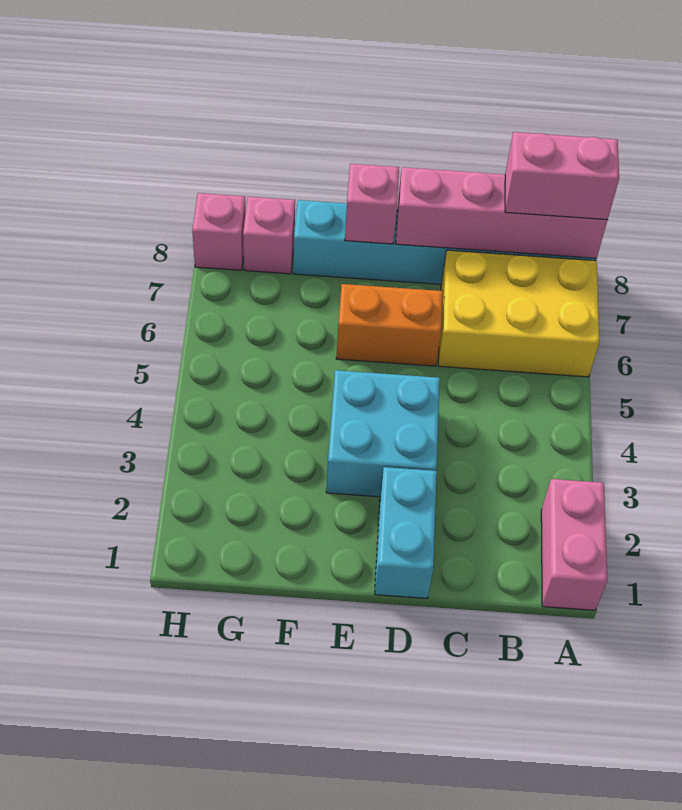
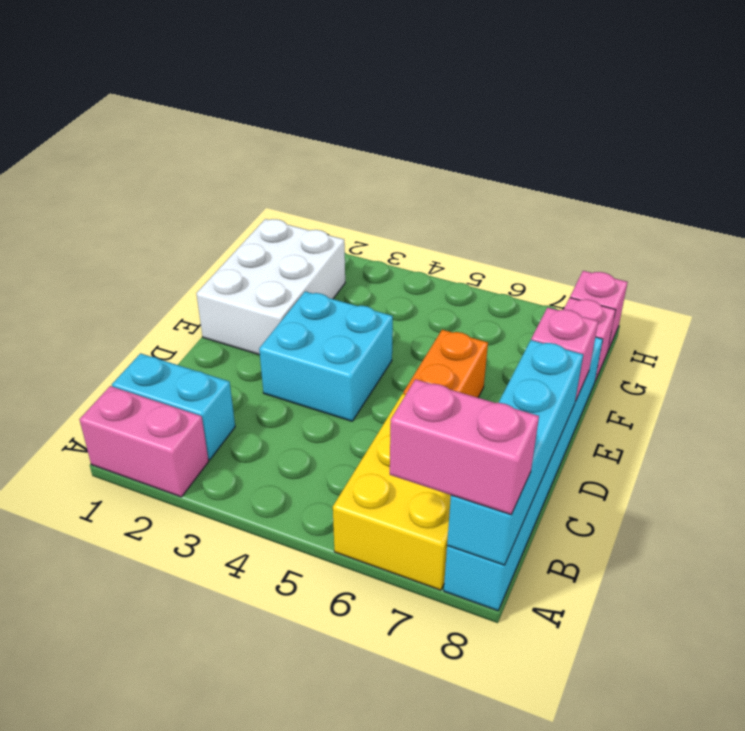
pink 1x4 brick [396,167,607,258] -> cyan 1x4 brick [447,340,583,565]
pink 1x2 brick [505,132,619,220] -> pink 1x2 brick turned to [390,379,539,515]
cyan 1x2 brick [375,467,437,598] -> cyan 1x2 brick moved to [112,353,235,460]
none -> white 2x3 brick [196,219,345,355]

